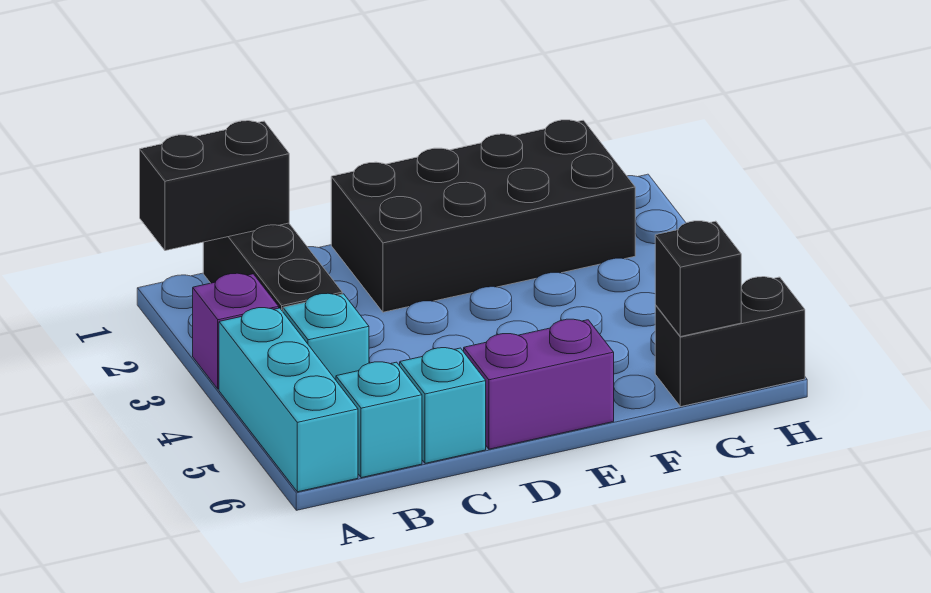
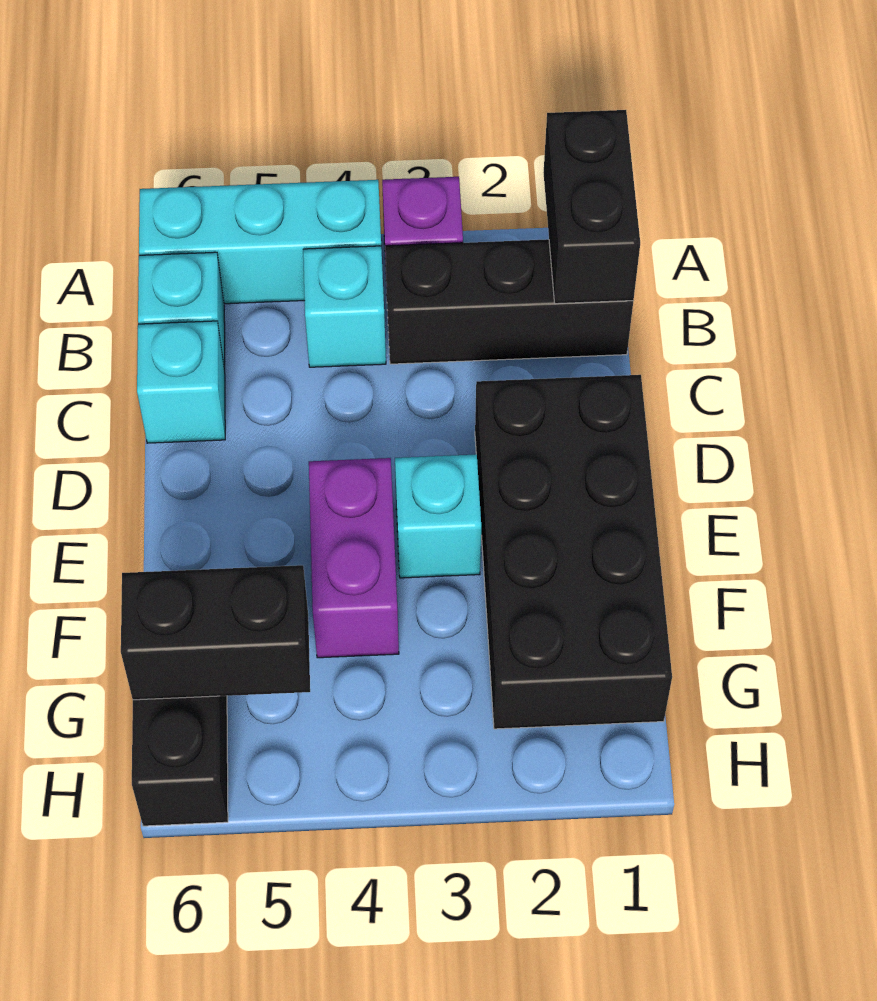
purple 1x2 brick [464,319,614,449] -> purple 1x2 brick moved to [309,458,399,658]
none -> cyan 1x1 brick [395,454,481,578]
black 1x1 brick [655,221,741,337] -> black 1x2 brick [121,565,310,700]

